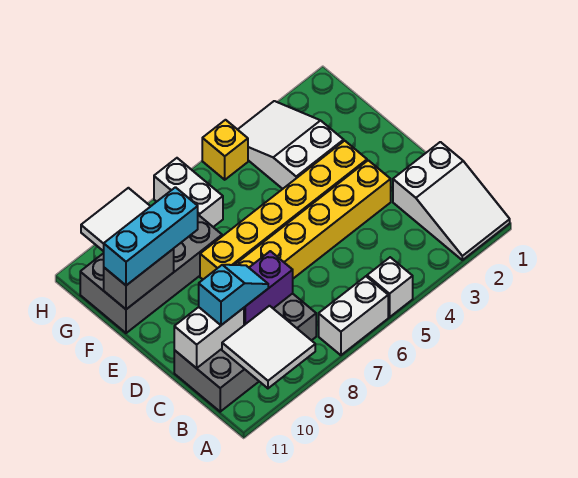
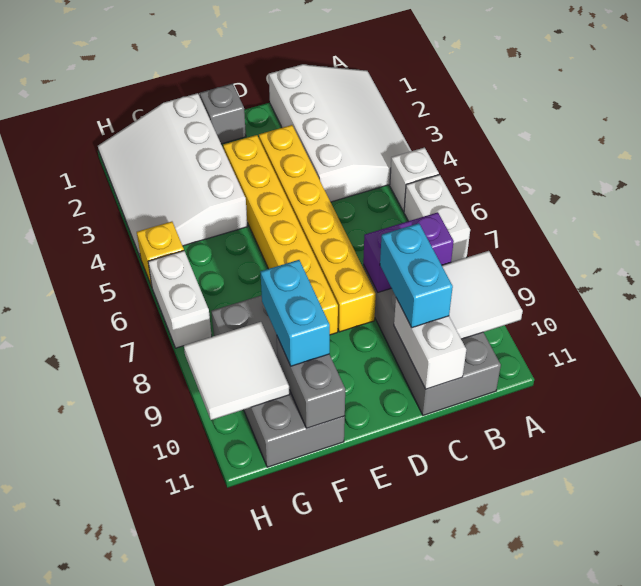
white 2x3 slope [393,142,510,260] -> white 3x4 slope [269,65,411,202]
purple 1x2 brick [244,251,293,325] -> purple 1x2 brick turned to [363,212,454,292]
cyan 1x2 slope [199,265,268,325] -> cyan 1x2 brick [380,223,453,328]
none -> grey 1x1 brick [200,84,246,144]
white 2x3 slope [238,101,344,189] -> white 3x4 slope [98,93,248,258]
cyan 1x3 brick [104,187,198,285] -> cyan 1x2 brick [260,260,330,366]
white 1x2 brick [154,158,223,227] -> white 1x2 brick turned to [148,251,212,348]

